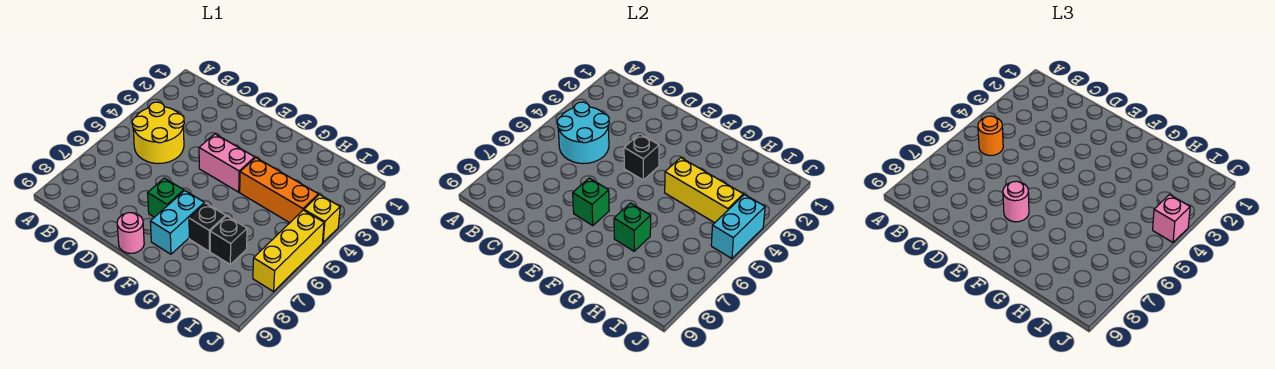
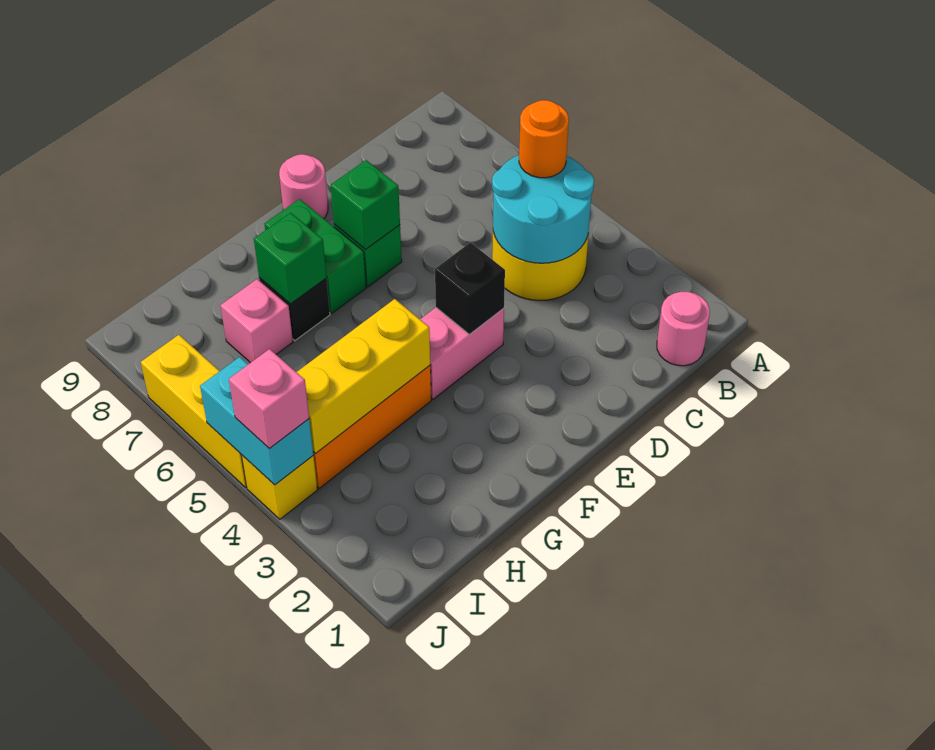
pink 1x1 round brick [1003,181,1029,222] -> pink 1x1 round brick moved to [657,292,710,366]
cyan 1x2 brick [150,191,205,254] -> green 1x2 brick [265,199,366,313]
black 1x1 brick [210,216,247,264] -> pink 1x1 brick [220,279,293,363]

